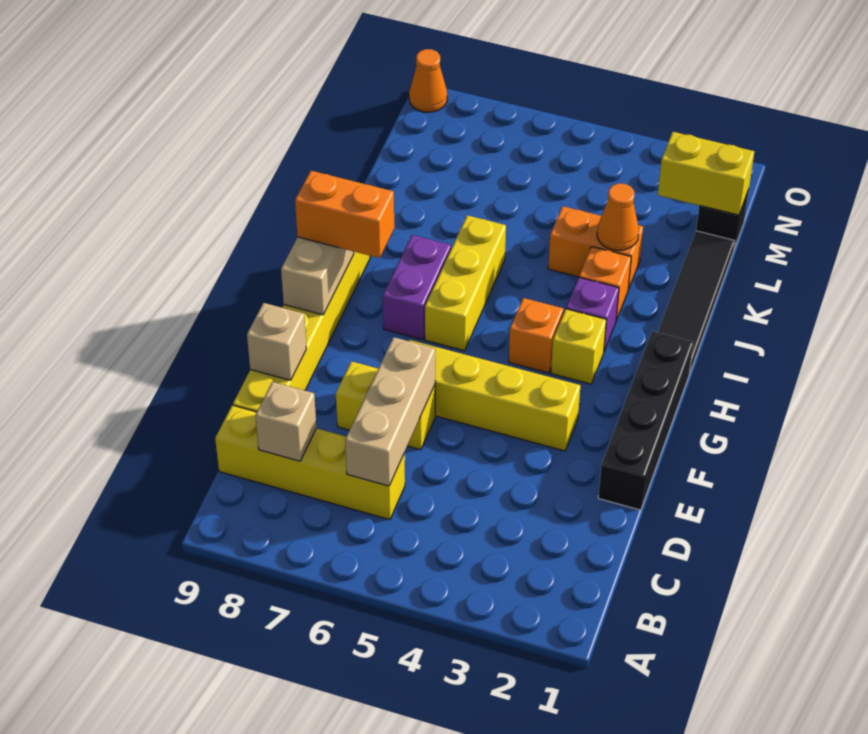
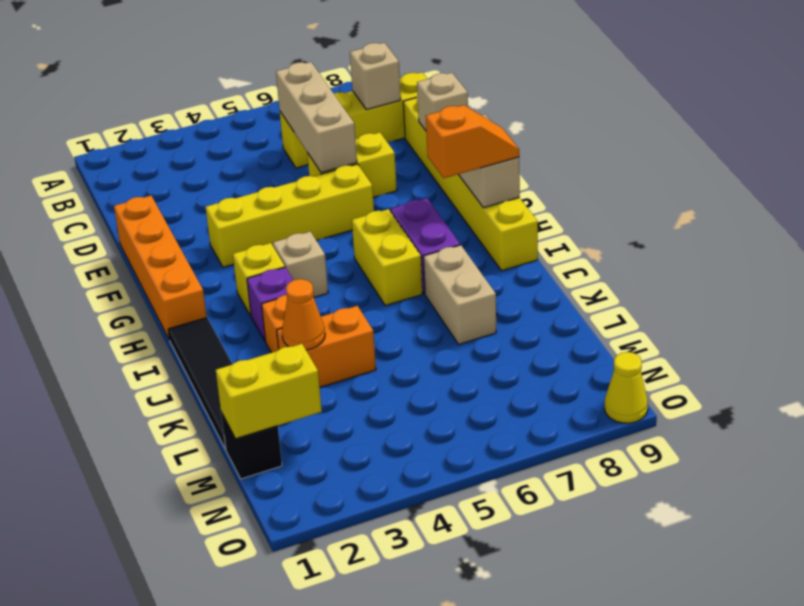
black 1x4 brick [598,331,693,510] -> orange 1x4 brick [114,196,207,340]
orange 1x1 brick [509,298,564,373] -> tan 1x1 brick [273,232,328,297]
yellow 1x3 brick [425,215,506,351] -> yellow 1x2 brick [352,209,422,306]
orange 1x2 brick [295,171,394,258] -> orange 1x2 slope [426,105,519,178]
none -> tan 1x2 brick [424,245,496,344]
orange 1x1 cone [409,49,447,112] -> yellow 1x1 cone [605,352,648,423]

